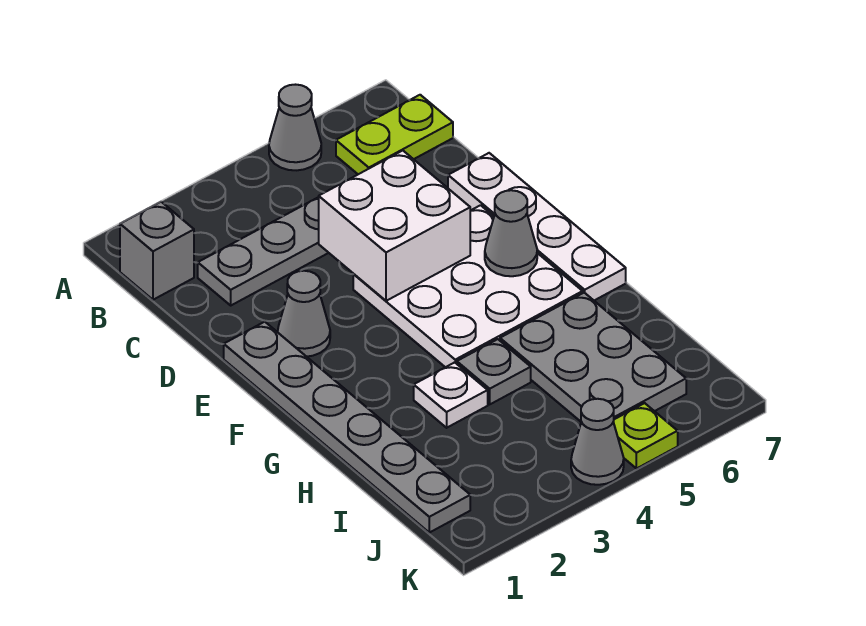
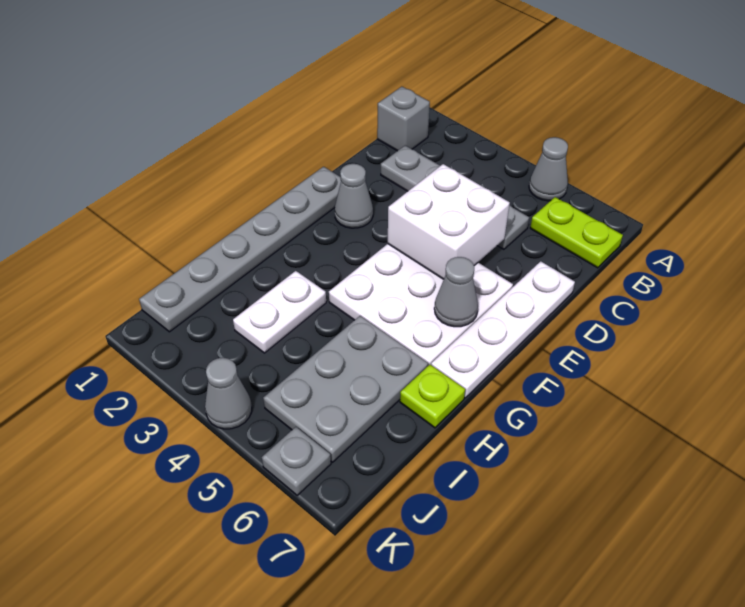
white 1x1 plate [414,362,488,428] -> white 1x2 plate [233,271,326,353]
grey 1x1 plate [457,339,531,404] -> grey 1x1 plate moved to [262,427,331,495]
lime 1x1 plate [613,403,678,469] -> lime 1x1 plate moved to [400,365,465,428]

